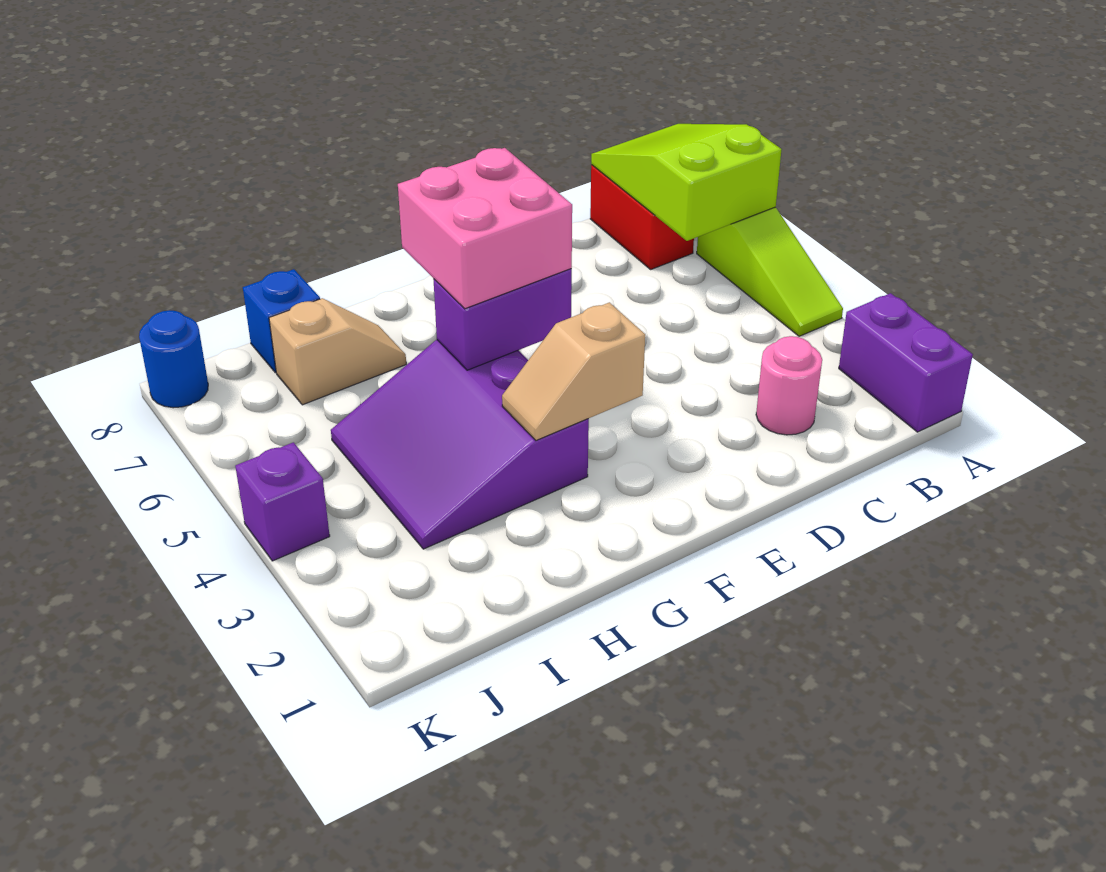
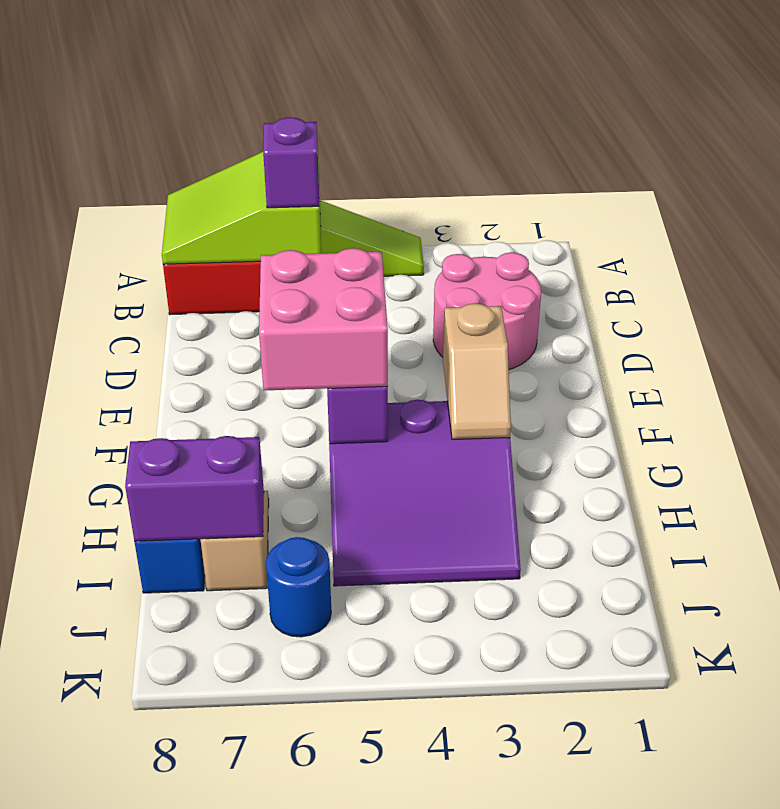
purple 1x2 brick [839,293,973,432] -> purple 1x2 brick moved to [125,436,264,541]
pink 1x1 round brick [756,336,822,435] -> pink 2x2 round brick [433,252,541,369]
purple 1x1 brick [235,442,330,561] -> purple 1x1 brick moved to [263,117,319,208]
blue 1x1 round brick [139,310,208,408] -> blue 1x1 round brick moved to [266,537,331,637]

